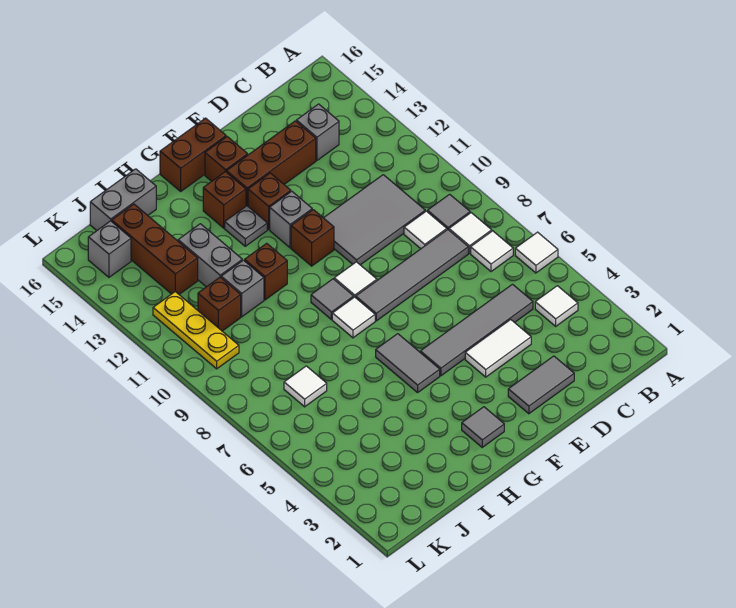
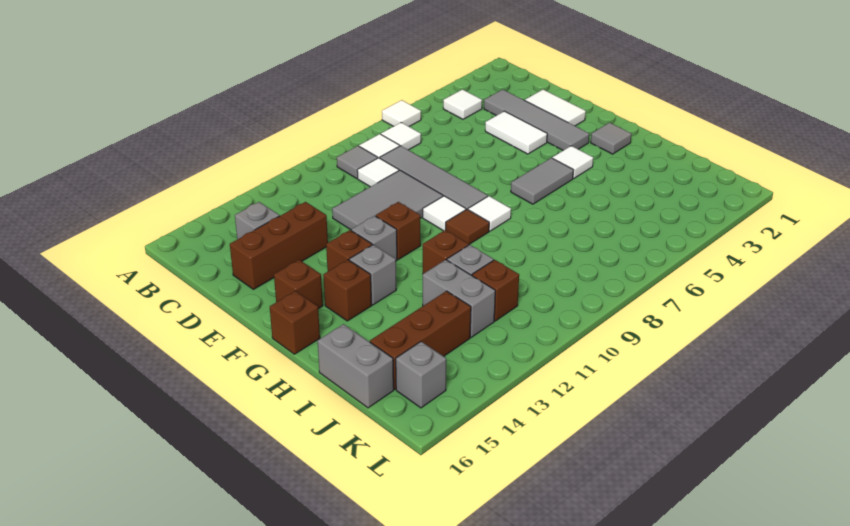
grey 1x4 tile [420,284,533,376] -> grey 1x4 tile moved to [484,89,589,150]
grey 2x3 tile [324,175,425,265] -> grey 2x3 tile turned to [332,170,443,230]
grey 1x2 tile [508,356,574,414] -> white 1x2 tile [525,90,586,126]
brown 1x3 brick [227,121,316,206] -> brown 1x3 brick turned to [230,202,328,289]
brown 1x2 brick [160,118,226,191] -> brown 1x1 brick [270,291,320,354]
grey 1x1 tile [311,279,354,319] -> brown 1x1 tile [446,209,489,244]
grey 1x1 plate [225,206,267,246] -> grey 1x1 brick [349,245,396,305]
grey 1x2 brick [178,224,242,287] -> grey 1x2 brick turned to [423,260,495,337]
white 1x1 tile [284,366,327,407] -> white 1x1 tile moved to [552,146,593,178]
yellow 1x3 plate [153,292,239,369] -> none

